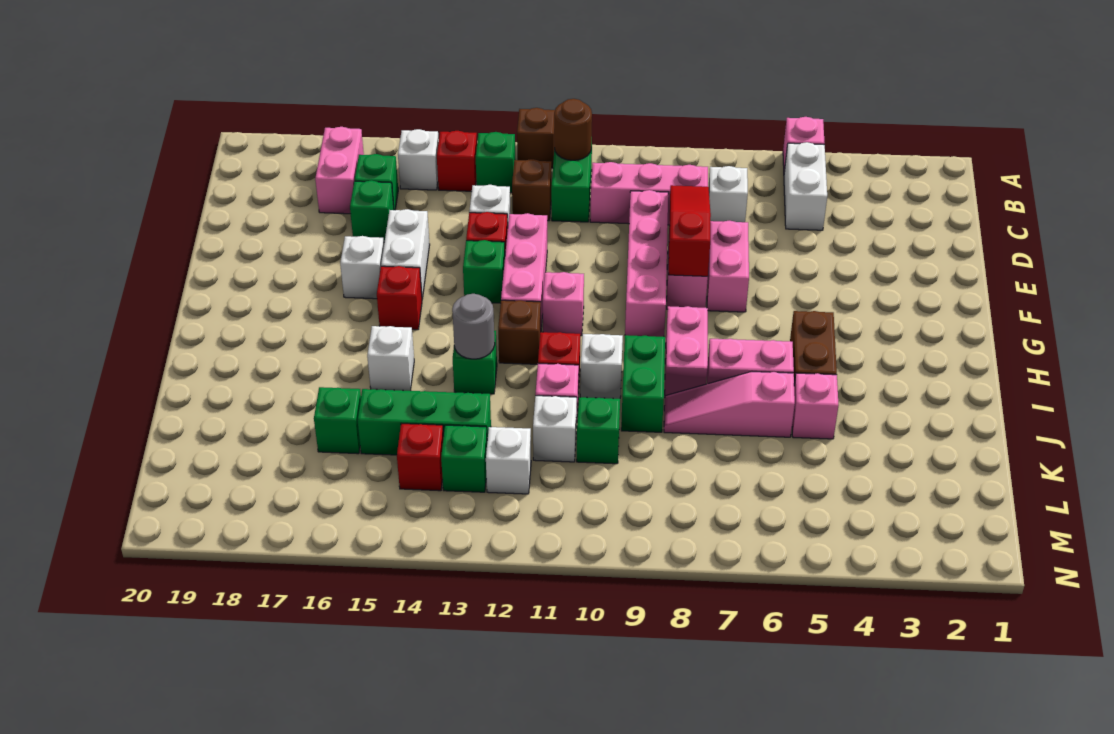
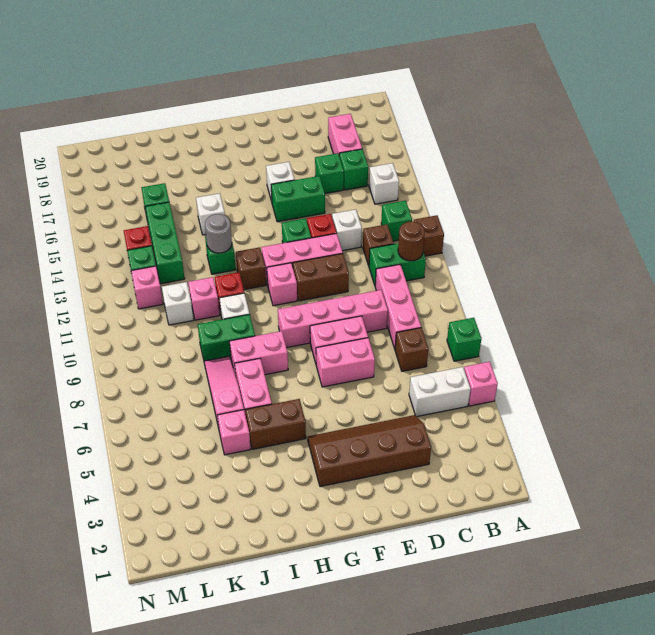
red 1x1 brick [437,131,477,191] -> none
pink 1x2 brick [315,127,364,214] -> pink 1x2 brick turned to [328,114,362,154]
white 1x1 brick [709,166,748,222] -> brown 1x1 brick [395,328,428,371]
none -> brown 2x4 slope [308,415,431,487]
red 1x3 slope [668,185,711,276] -> none
none -> brown 1x2 brick [293,253,349,301]
white 1x2 brick [381,209,430,299] -> green 1x2 brick [271,176,325,222]
red 1x1 brick [377,266,422,330] -> none
green 1x1 brick [577,397,620,464] -> green 1x1 brick moved to [447,318,481,361]
white 1x1 brick [486,427,531,494] -> pink 1x1 brick [131,266,163,309]

